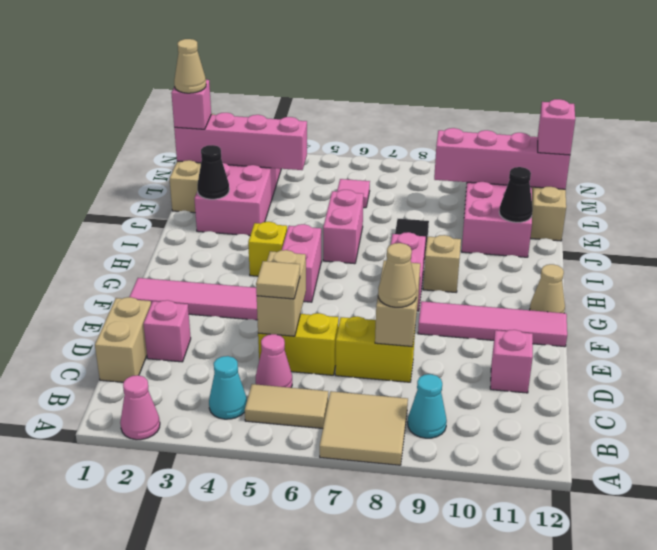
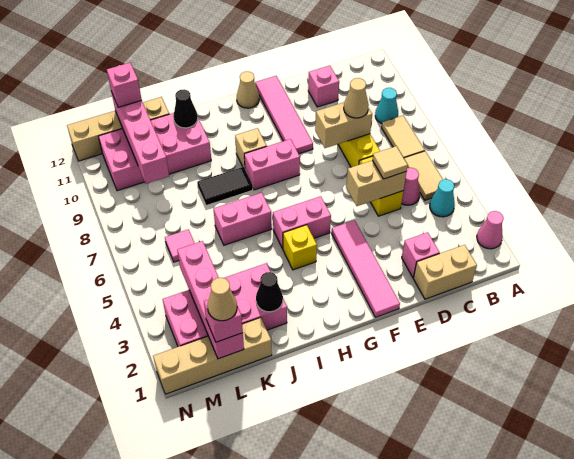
tan 2x2 tile [320,391,408,465] -> tan 1x2 tile [382,116,425,158]

